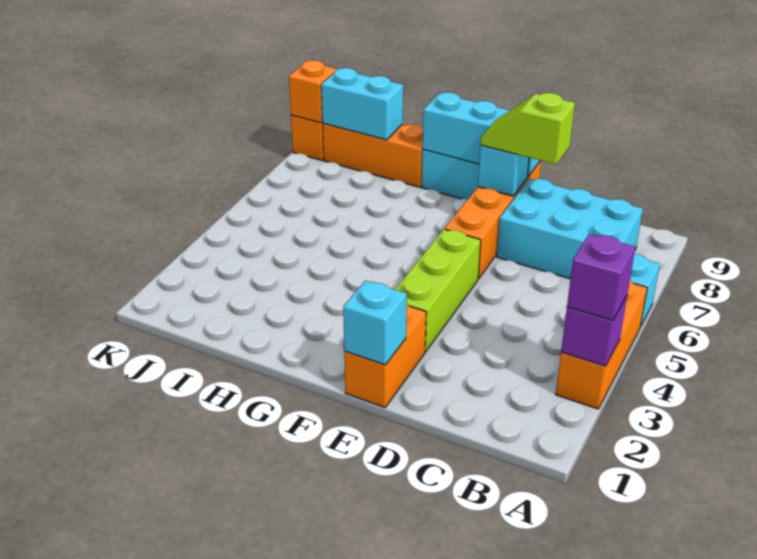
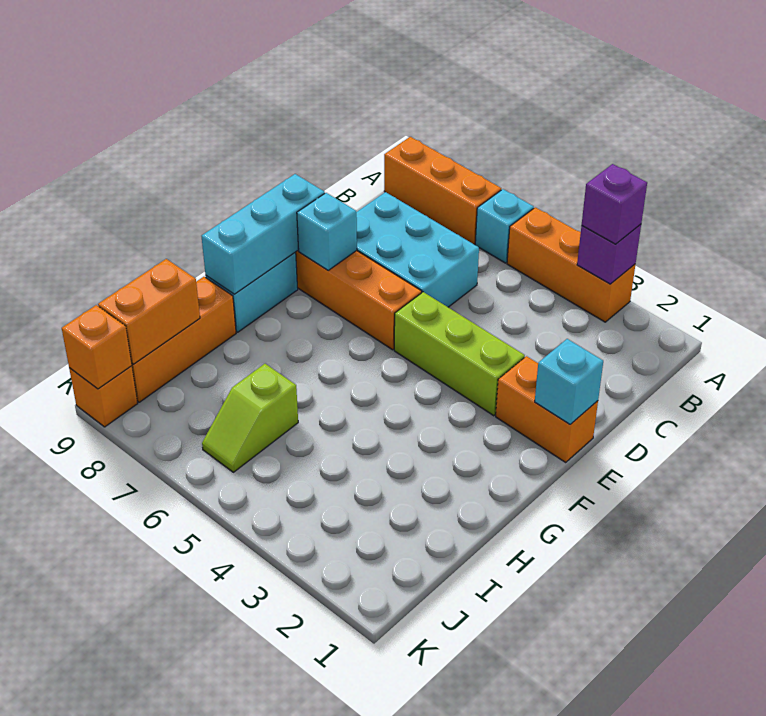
none -> orange 1x3 brick [384,137,501,244]
cyan 2x3 brick [497,179,643,279] -> cyan 2x3 brick turned to [356,192,479,307]
lime 1x2 slope [480,93,575,164] -> lime 1x2 slope moved to [202,364,298,472]
cyan 1x2 brick [321,68,403,140] -> orange 1x2 brick [98,259,200,364]

